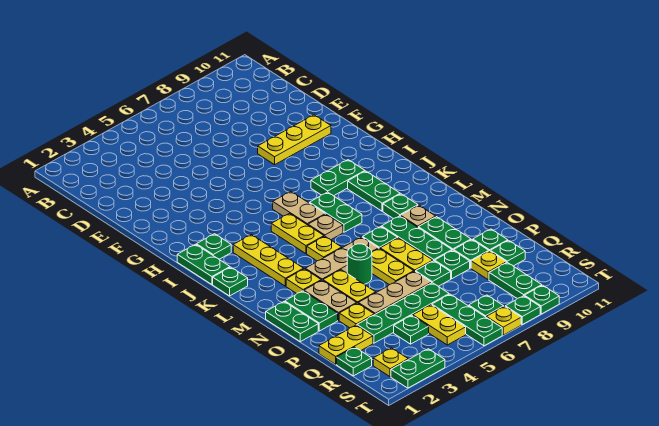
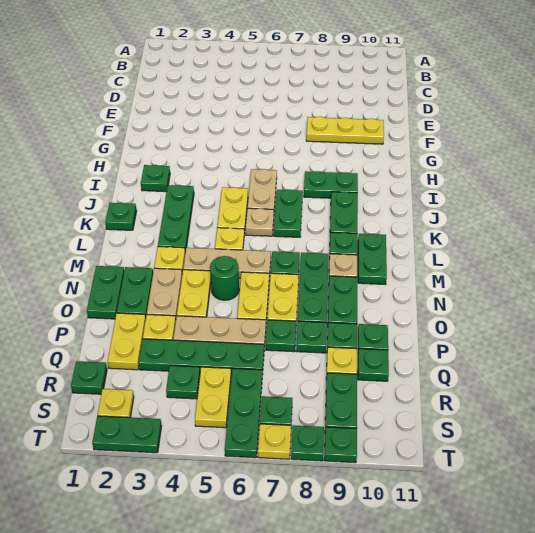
green 1x2 plate [177,244,230,284] -> green 1x2 plate moved to [358,234,387,285]
yellow 1x3 plate [233,235,304,286] -> green 1x3 plate [158,185,194,252]
yellow 1x2 plate [319,325,373,364] -> yellow 1x2 plate turned to [108,313,146,370]

